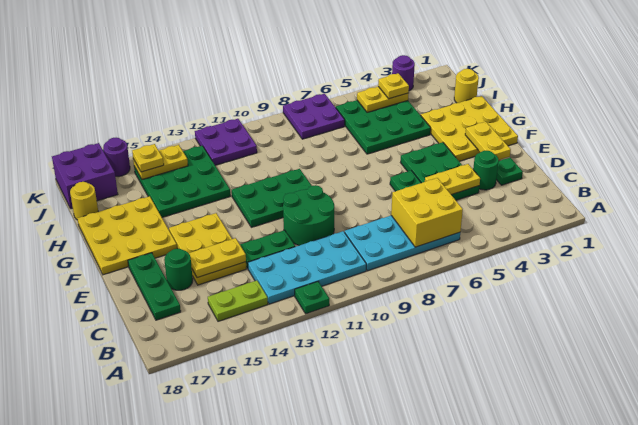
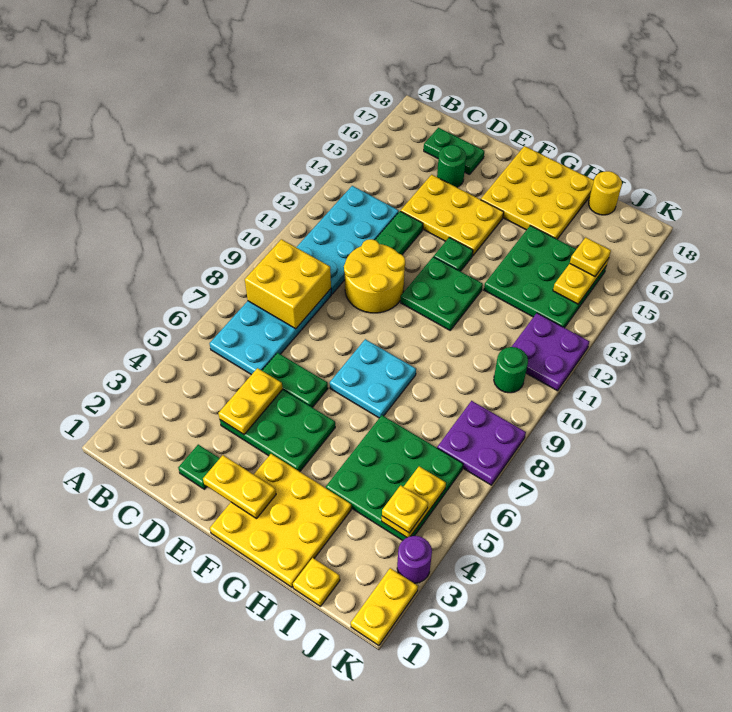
green 1x1 plate [295,282,329,314] -> green 1x1 plate moved to [434,237,473,271]
yellow 2x2 brick [391,178,463,247] -> yellow 2x2 brick moved to [245,239,331,329]
lime 1x2 plate [208,280,268,321] -> none
green 1x3 plate [128,253,181,320] -> green 1x2 plate [424,128,484,175]
green 1x1 round brick [473,151,499,190] -> green 1x1 round brick moved to [494,347,528,393]
green 2x2 round brick [283,185,334,245] -> yellow 2x2 round brick [344,239,405,313]
yellow 1x2 plate [189,238,246,278] -> yellow 1x2 plate moved to [351,568,418,646]
none -> cyan 2x2 plate [330,339,416,418]
green 2x3 plate [232,169,312,227] -> green 2x2 plate [400,257,483,330]
yellow 1x1 round brick [454,69,479,103] -> yellow 1x1 plate [293,558,340,606]
purple 2x2 brick [52,143,118,209] -> none
purple 1x1 round brick [103,138,130,177] -> none

